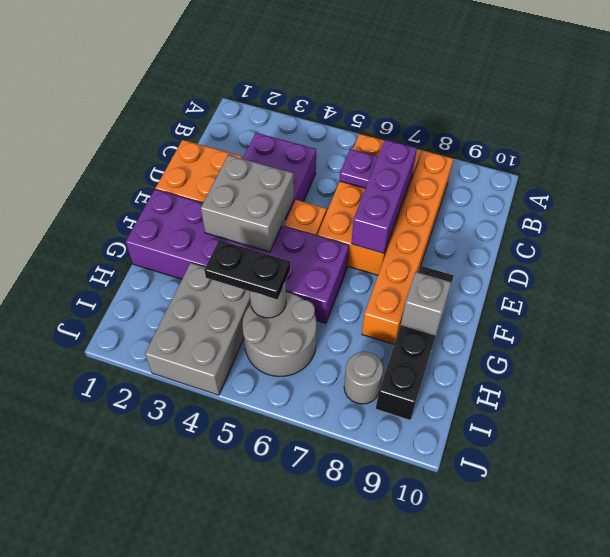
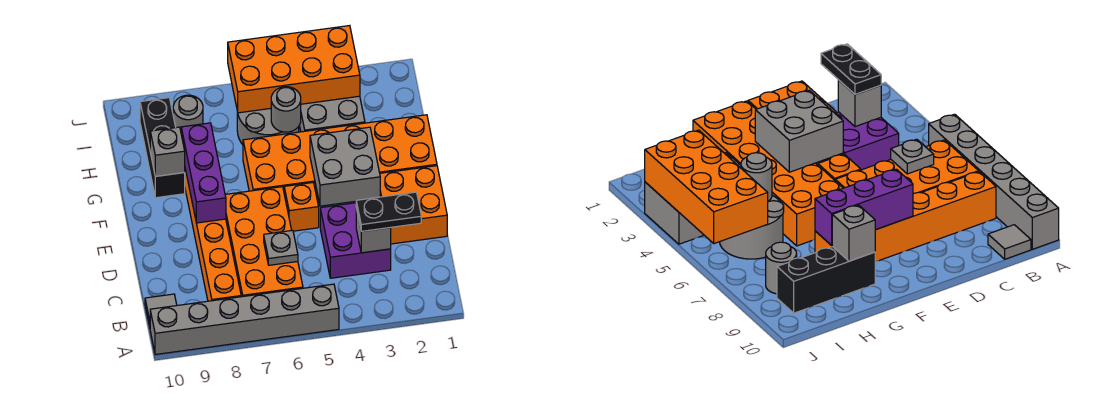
none -> grey 1x6 brick [150,284,339,355]
none -> grey 1x1 tile [145,294,177,327]
none -> grey 1x1 brick [356,209,391,253]
purple 1x1 plate [340,149,378,188] -> grey 1x1 plate [264,230,298,265]
purple 1x3 brick [351,140,417,253] -> purple 1x3 brick moved to [181,123,226,223]
purple 2x6 brick [126,189,349,323] -> orange 2x6 brick [243,115,437,202]
black 1x4 brick [376,266,454,420] -> black 1x3 brick [140,98,185,198]
black 1x2 plate [204,240,290,299] -> black 1x2 plate moved to [356,192,421,231]
none -> orange 2x4 brick [228,26,360,113]

